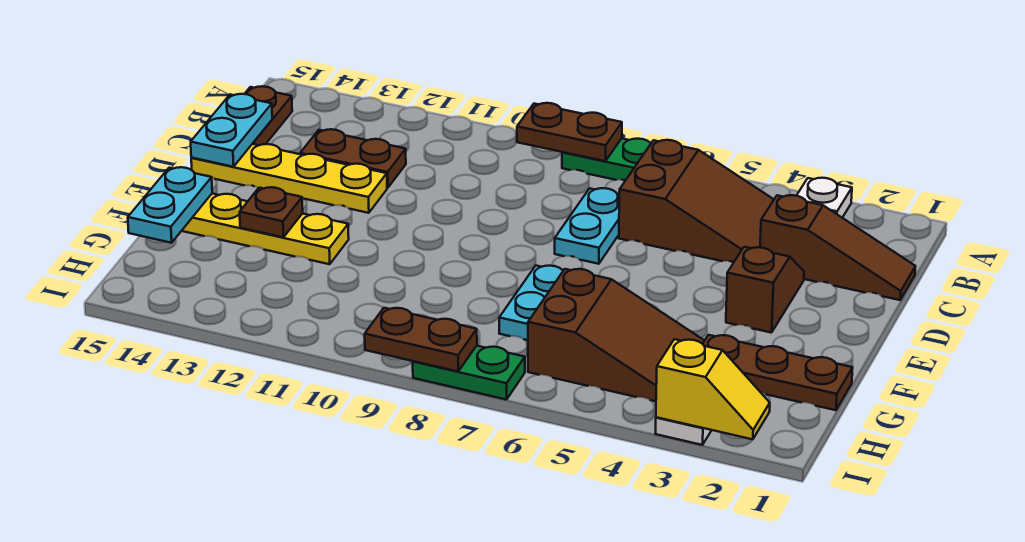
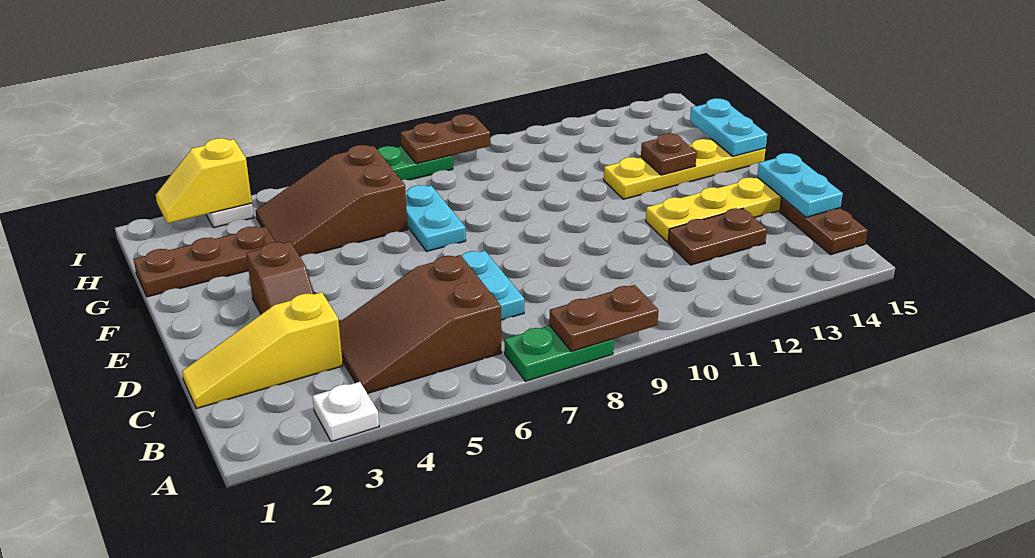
brown 1x3 slope [760,195,915,300] -> yellow 1x3 slope [182,292,343,409]

